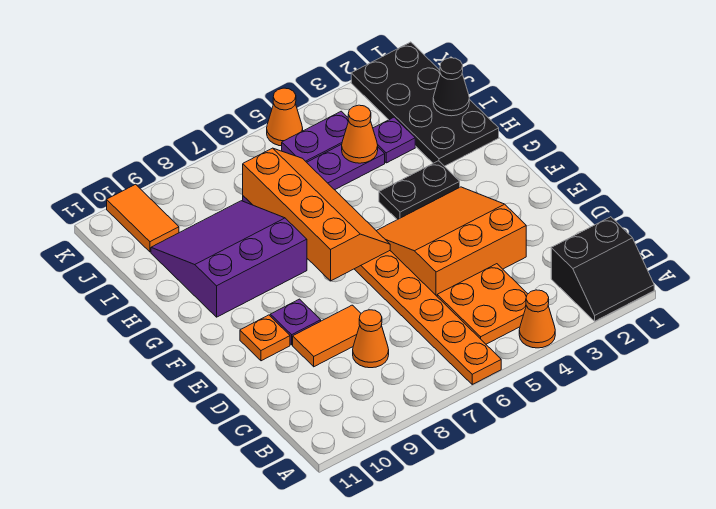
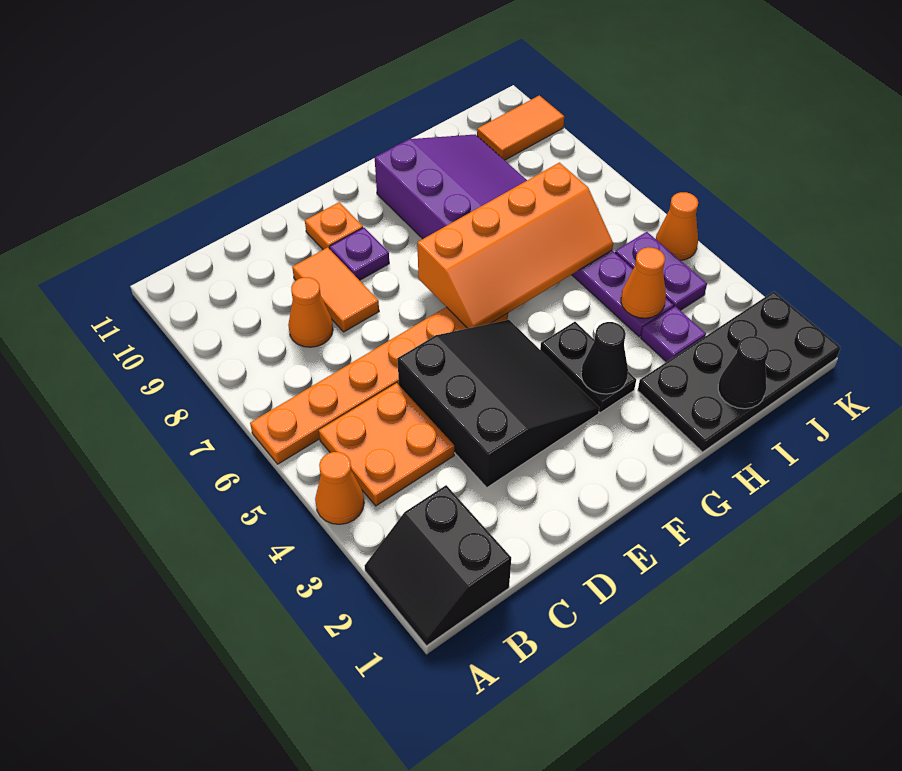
orange 3x3 slope [376,187,526,296] -> black 3x3 slope [397,320,599,488]
none -> black 1x1 cone [581,322,628,394]

